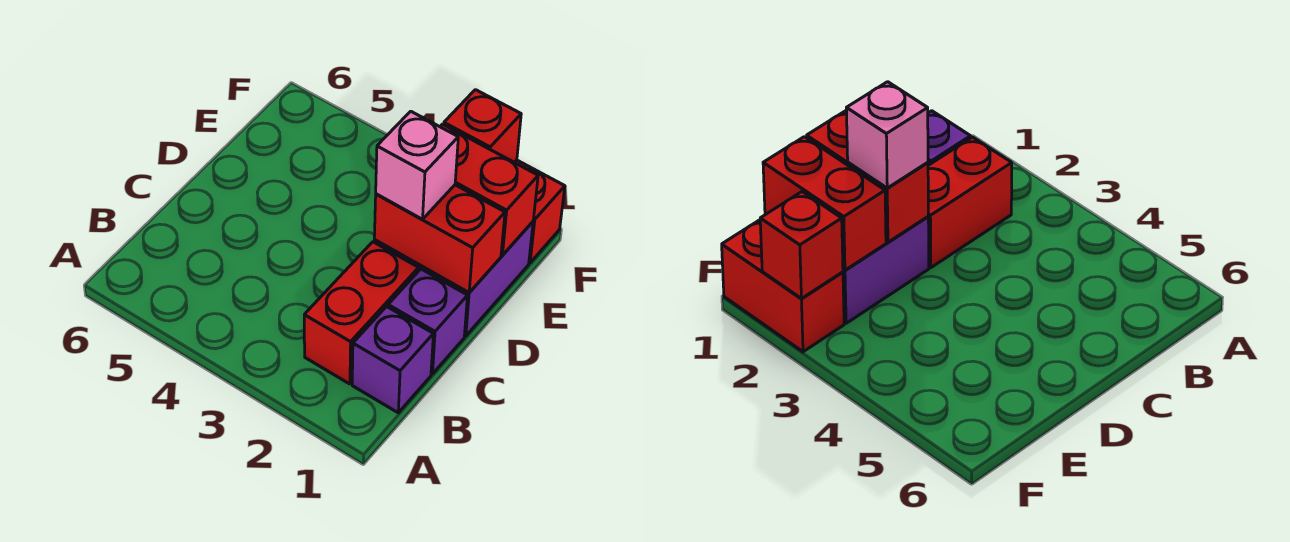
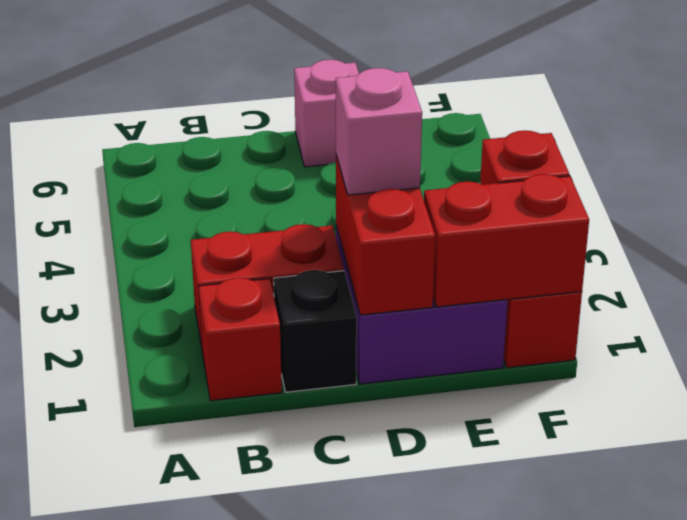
purple 1x1 brick [352,307,433,413] -> red 1x1 brick [198,278,282,401]
purple 1x1 brick [388,269,468,374] -> black 1x1 brick [274,270,357,392]
none -> pink 1x1 brick [294,60,359,167]
red 1x2 brick [440,124,538,255] -> red 1x2 brick turned to [424,174,589,307]

